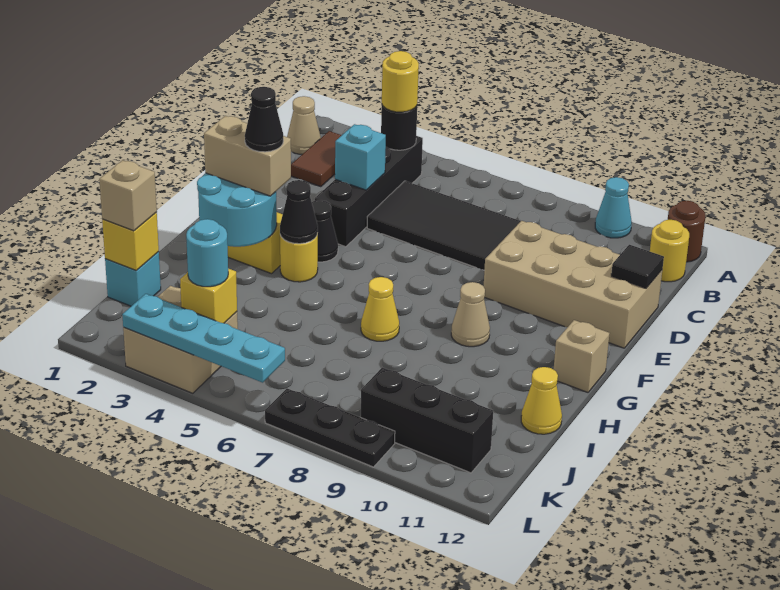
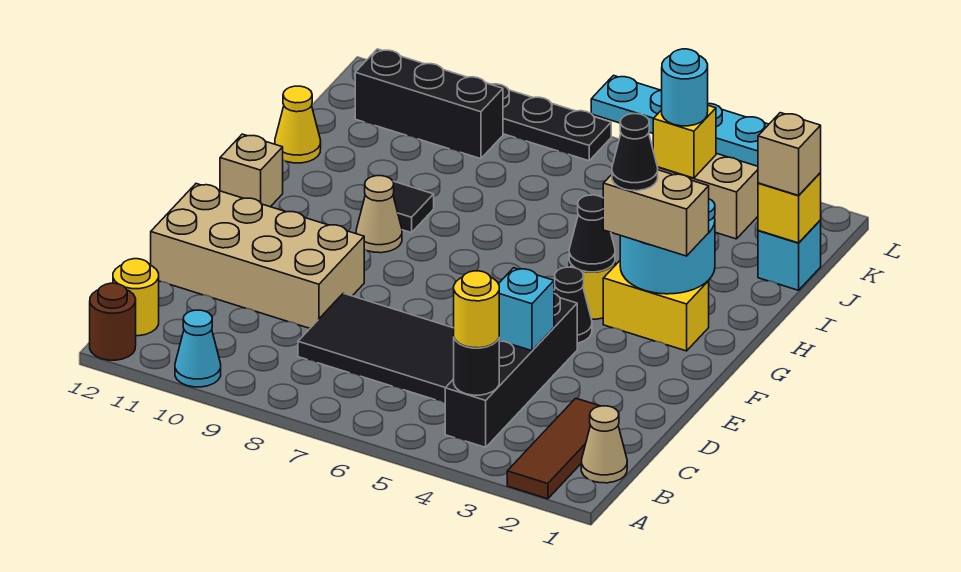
brown 1x2 tile [291,131,342,187] -> brown 1x3 tile [507,398,599,499]
black 1x1 tile [611,245,664,288] -> black 1x1 tile moved to [393,181,434,233]
yellow 1x1 cone [361,277,399,341] -> none

